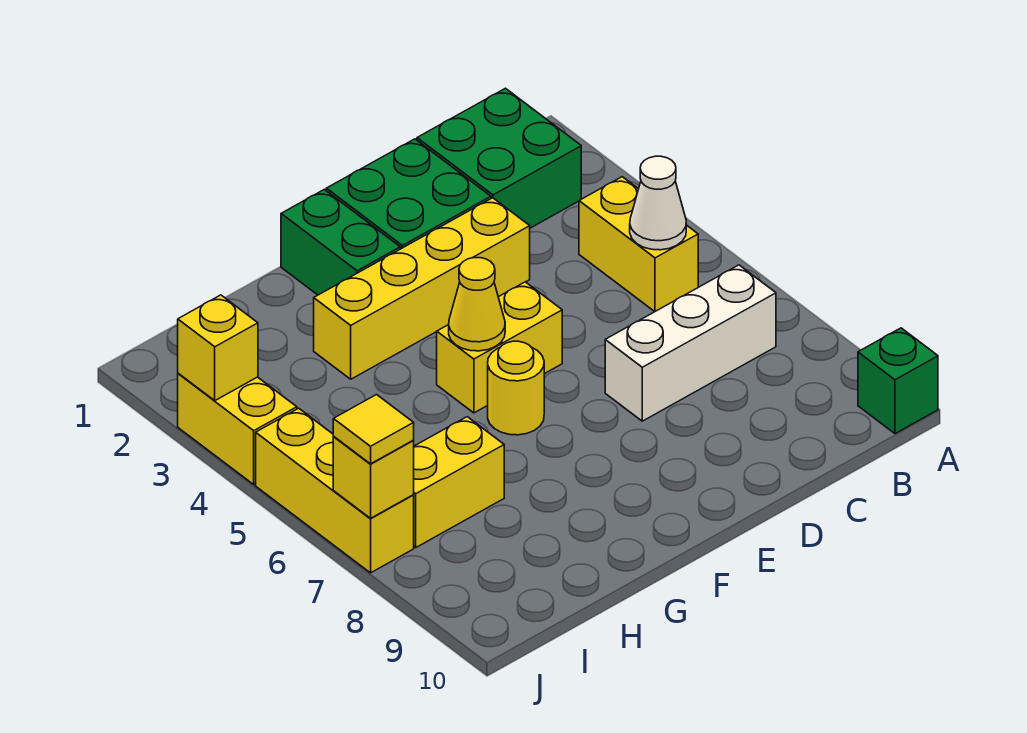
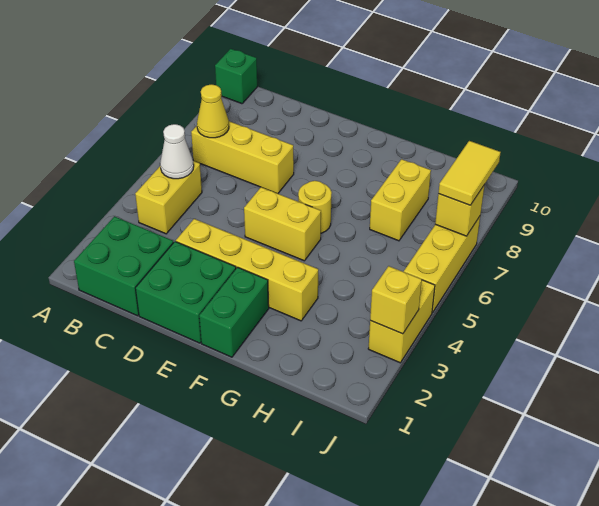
white 1x3 brick [605,265,776,421] -> yellow 1x3 brick [191,121,294,194]
yellow 1x1 cone [449,258,505,351] -> yellow 1x1 cone moved to [197,84,229,138]
yellow 1x2 brick [414,417,504,547] -> yellow 1x2 brick turned to [370,159,431,241]
yellow 1x1 tile [333,395,414,464] -> yellow 1x2 tile [438,141,501,205]

